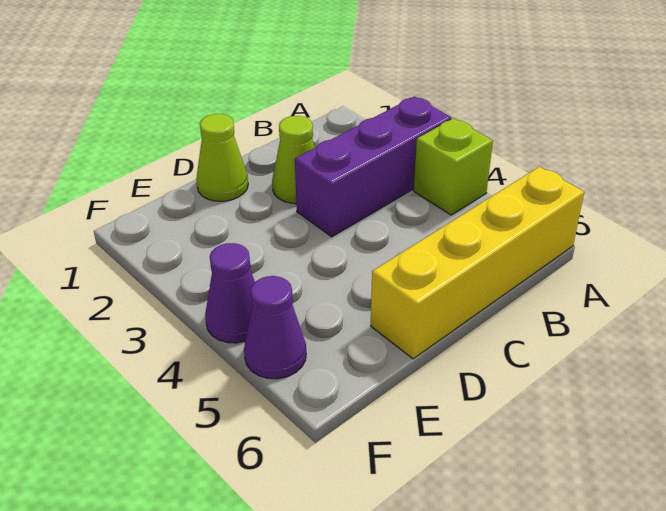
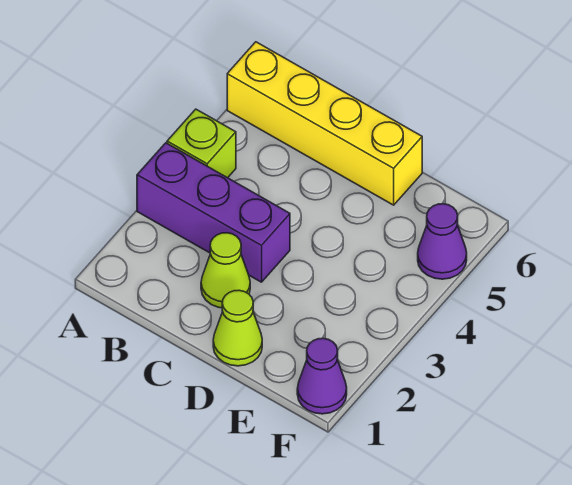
purple 1x1 cone [205,243,255,343] -> purple 1x1 cone moved to [297,338,347,414]

